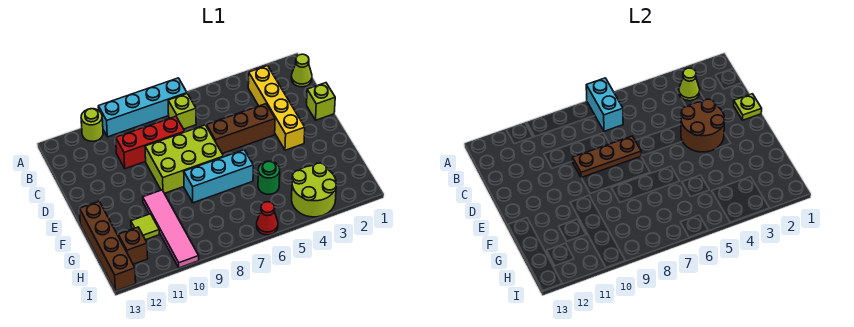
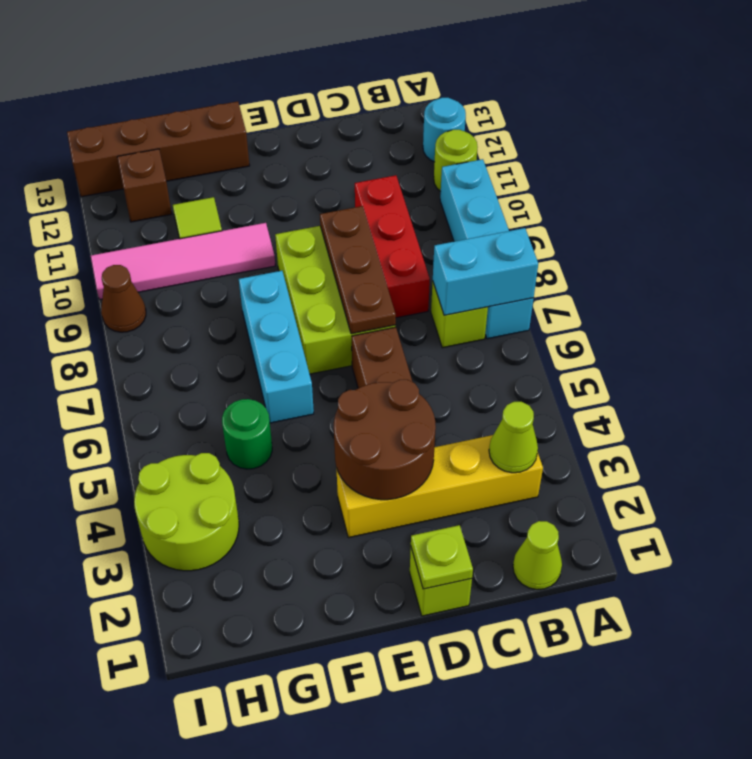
none -> cyan 1x1 round brick [423,98,466,162]
red 1x1 cone [257,202,278,235] -> none
none -> brown 1x1 cone [101,265,146,332]

